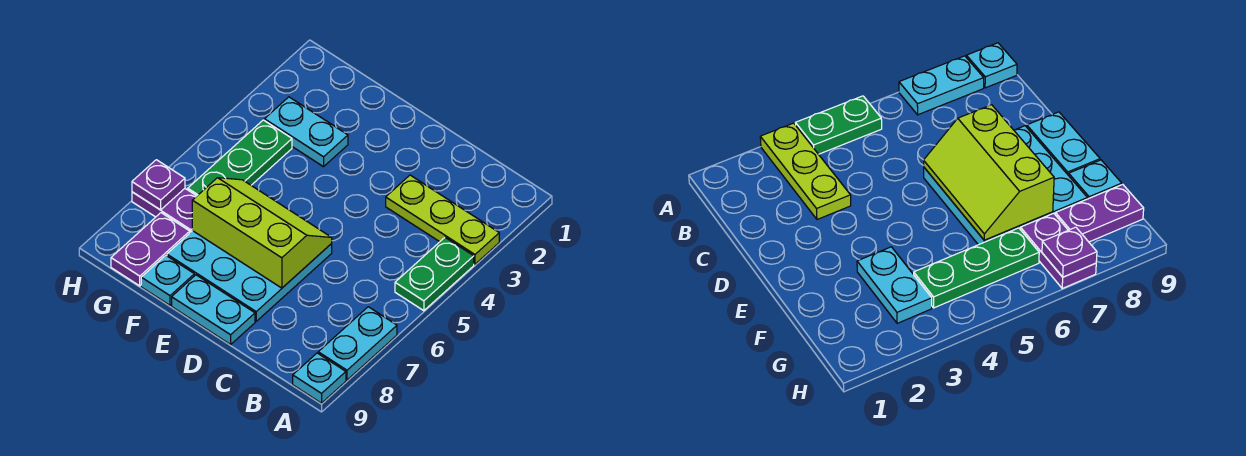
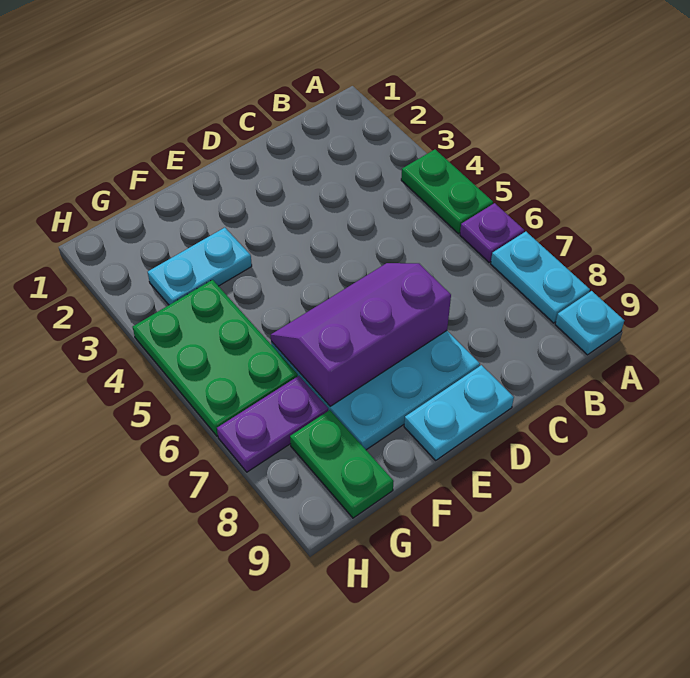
lime 1x3 plate [386,175,499,264] -> none
lime 2x3 slope [192,178,332,288] -> purple 2x3 slope [271,263,451,406]
cyan 1x1 plate [141,255,194,305] -> none
green 1x3 plate [188,120,292,196] -> green 2x3 plate [133,280,298,436]
purple 1x2 plate [111,213,190,286] -> green 1x2 plate [290,410,394,518]
purple 1x1 plate [132,160,185,210] -> purple 1x1 plate moved to [460,203,524,262]

